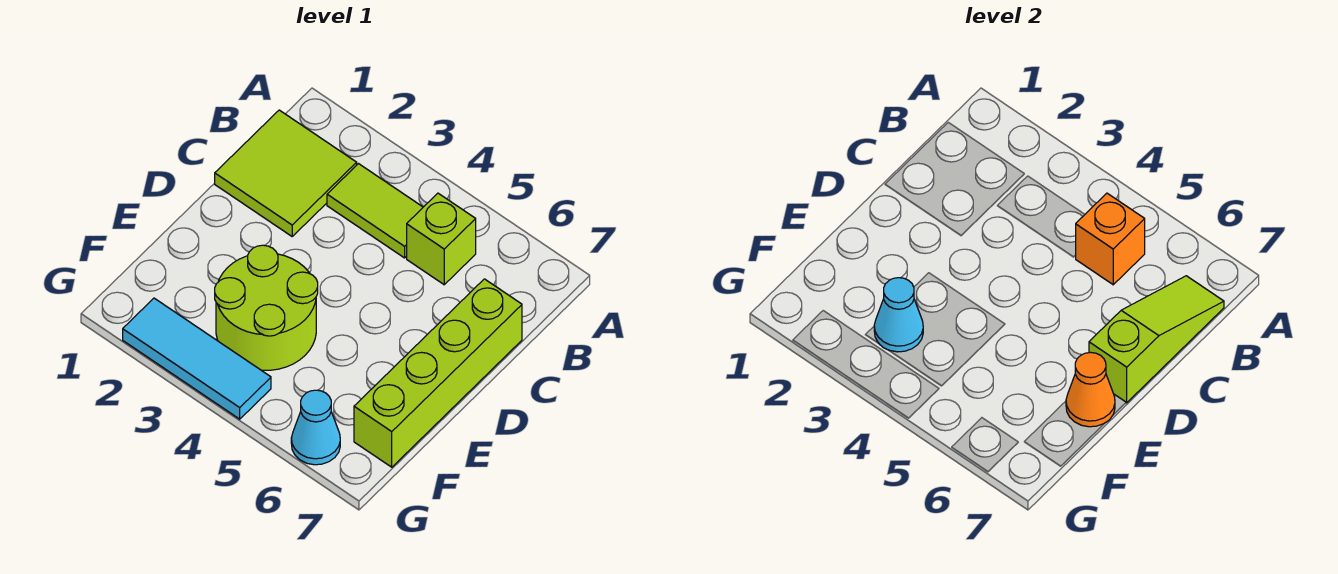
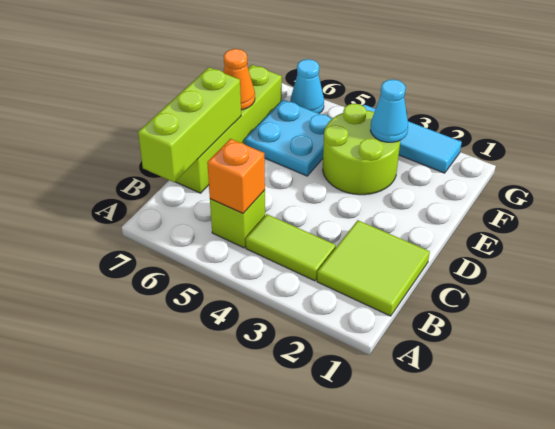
lime 1x3 slope [1089,276,1224,403] -> lime 1x3 brick [138,68,241,182]
none -> cyan 2x2 plate [244,100,331,176]

